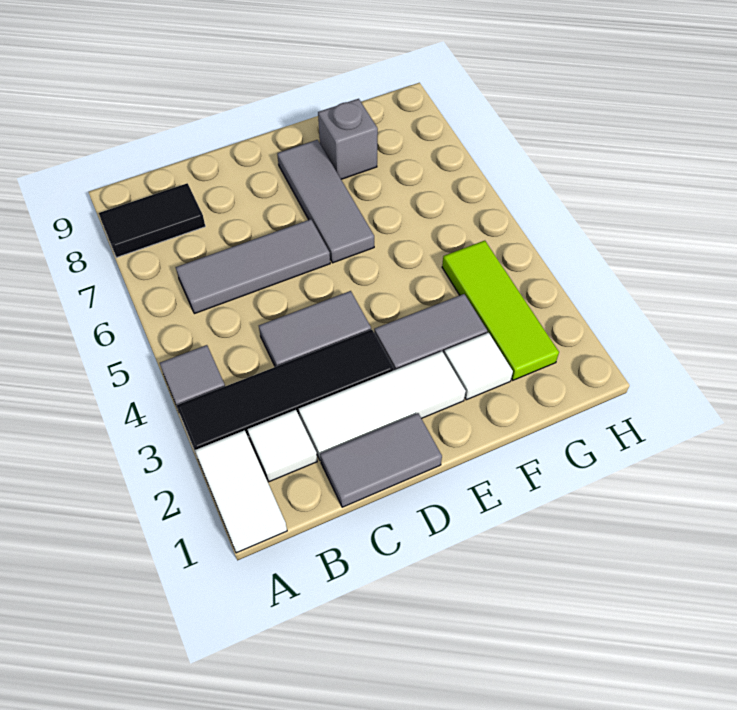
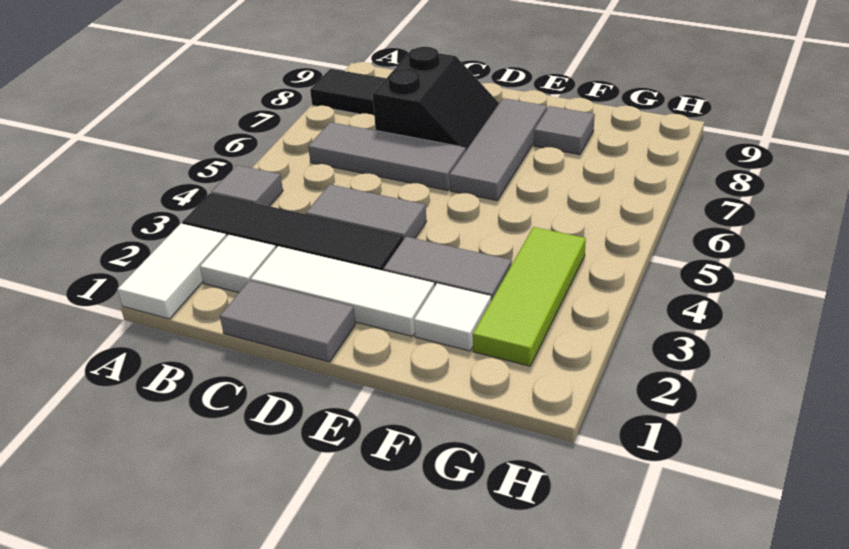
none -> black 2x2 slope [373,47,499,150]
grey 1x1 brick [318,99,378,179] -> grey 1x1 tile [534,106,595,155]

